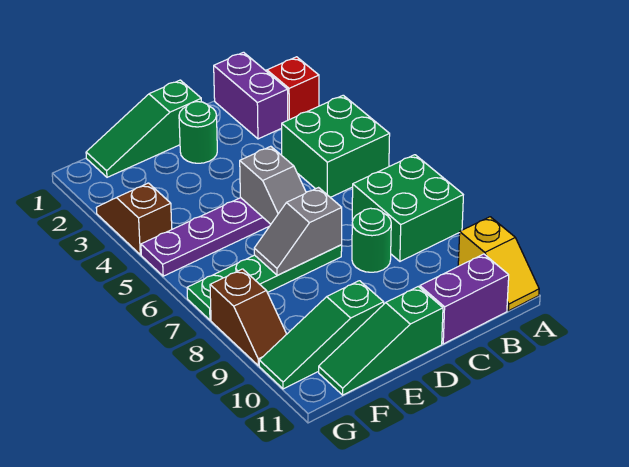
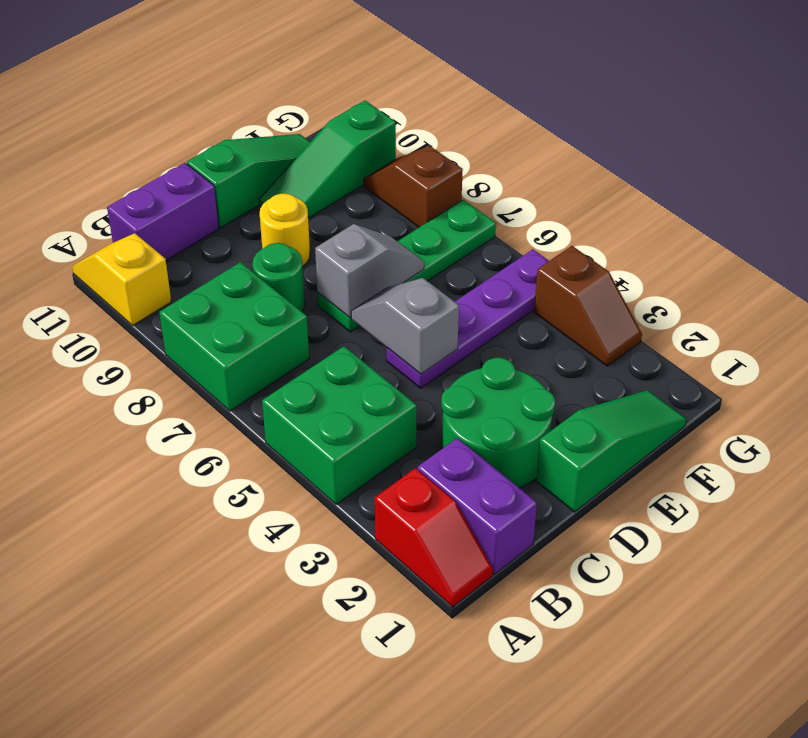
green 1x1 round brick [179,102,217,163] -> green 2x2 round brick [441,358,555,488]
none -> yellow 1x1 round brick [260,194,310,266]
green 1x3 slope [259,281,384,389] -> green 1x3 slope turned to [259,100,396,218]

